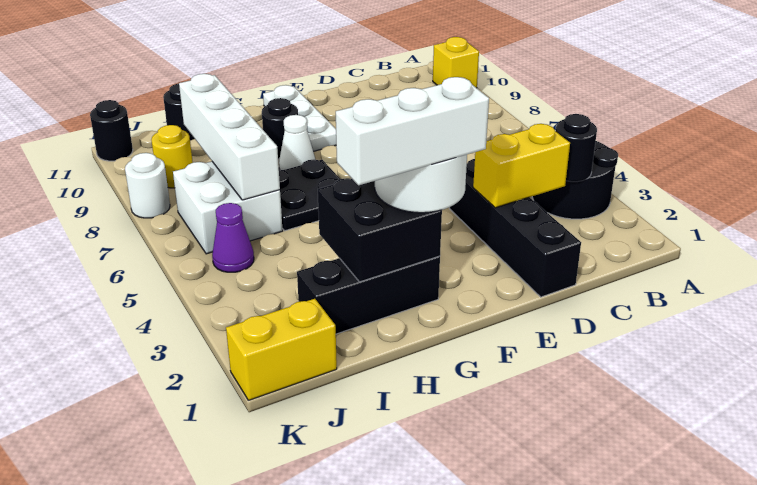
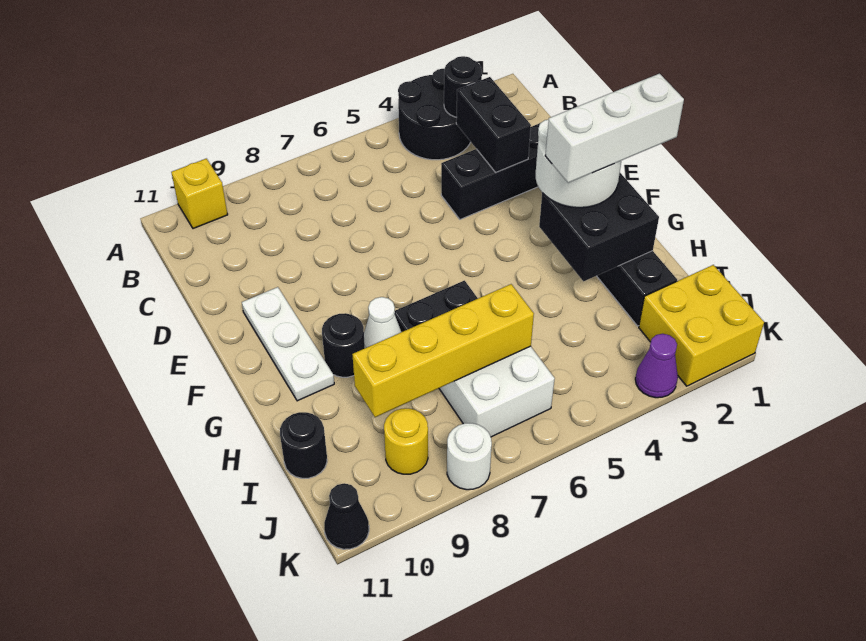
yellow 1x2 brick [473,124,570,208] -> black 1x2 brick [456,77,531,172]
white 1x3 brick [336,77,489,185] -> white 1x3 brick turned to [545,74,684,183]
white 1x3 plate [263,85,336,151] -> white 1x3 plate turned to [242,287,334,401]
white 1x4 brick [179,74,280,200] -> yellow 1x4 brick [352,284,534,417]
yellow 1x2 brick [226,299,337,400] -> yellow 2x2 brick [639,265,764,386]
purple 1x1 cone [212,203,254,272] -> purple 1x1 cone moved to [635,334,678,398]
black 1x1 round brick [90,100,133,161] -> black 1x1 cone [324,483,369,549]

